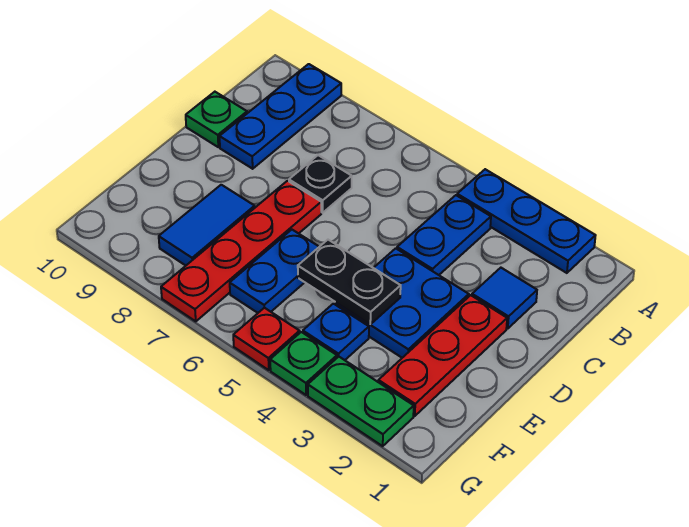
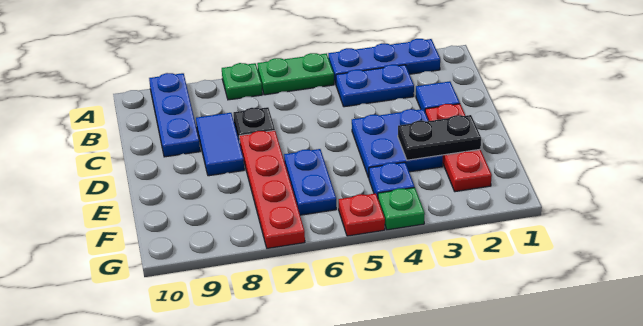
blue 1x2 plate [397,195,491,275] -> blue 1x2 plate turned to [336,65,414,107]
green 1x1 plate [186,92,247,147] -> green 1x1 plate moved to [222,63,262,100]
black 1x2 plate [298,240,401,324] -> black 1x2 plate moved to [398,115,481,160]
blue 1x2 tile [159,185,255,265] -> blue 1x2 tile moved to [196,113,244,176]
green 1x2 plate [308,357,414,446] -> green 1x2 plate moved to [257,53,334,95]

